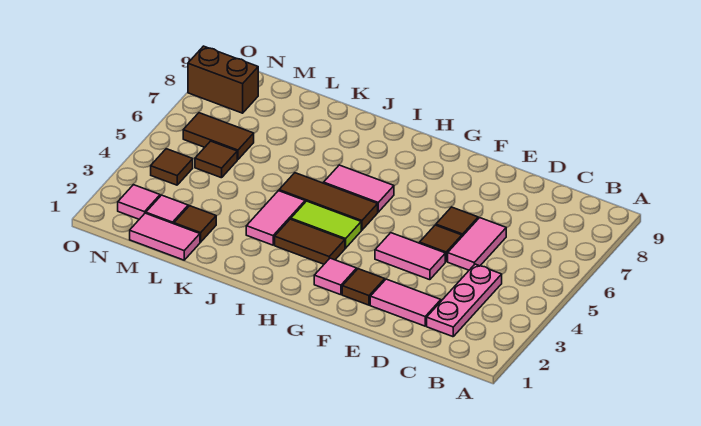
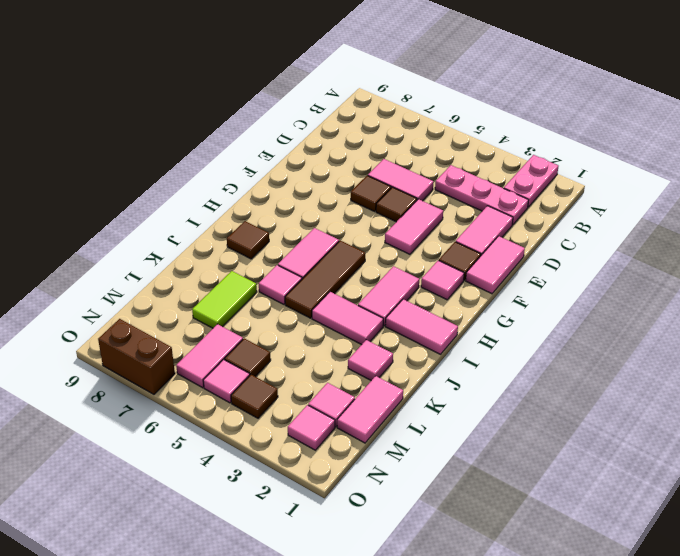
none -> pink 1x2 plate [504,155,558,207]
none -> pink 1x2 tile [466,236,525,294]
brown 1x2 tile [275,219,345,264] -> pink 1x2 tile [358,266,419,326]
lime 1x2 tile [291,201,361,248] -> lime 1x2 tile moved to [192,271,257,328]
none -> pink 1x2 tile [385,299,458,354]
none -> pink 1x1 tile [259,265,302,304]
none -> pink 1x1 tile [348,340,393,380]
brown 1x1 tile [174,206,216,242] -> brown 1x1 tile moved to [227,221,269,259]
brown 1x2 tile [183,113,254,160] -> pink 1x2 tile [176,324,243,388]
none -> pink 1x1 tile [203,360,250,403]
brown 1x2 brick [188,46,258,113] -> brown 1x2 brick turned to [98,319,175,394]

